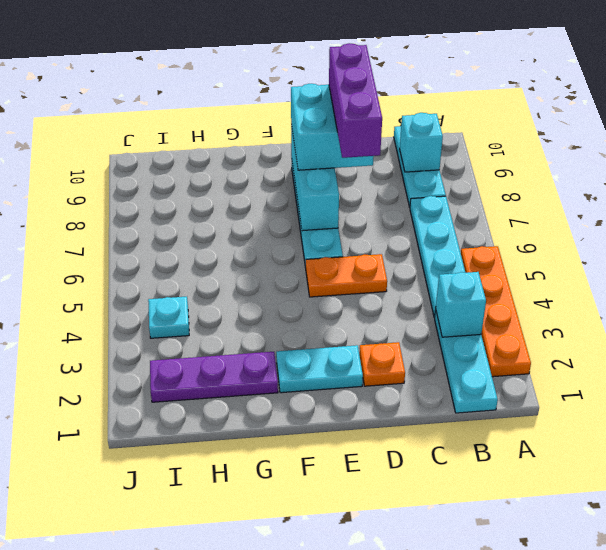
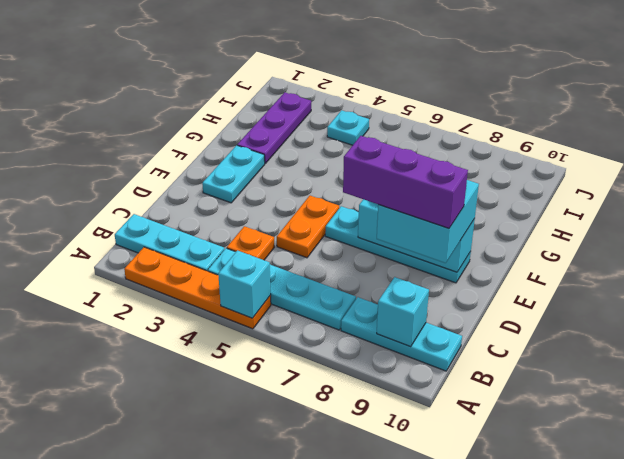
cyan 1x1 brick [435,272,486,337] -> cyan 1x1 brick moved to [218,250,271,318]
orange 1x1 plate [359,342,405,386] -> orange 1x1 plate moved to [227,226,274,260]

